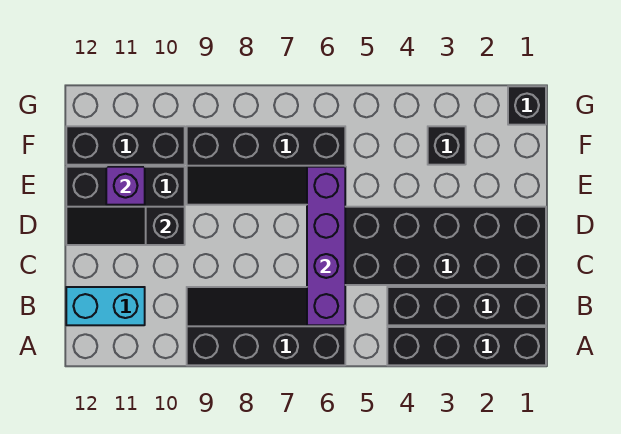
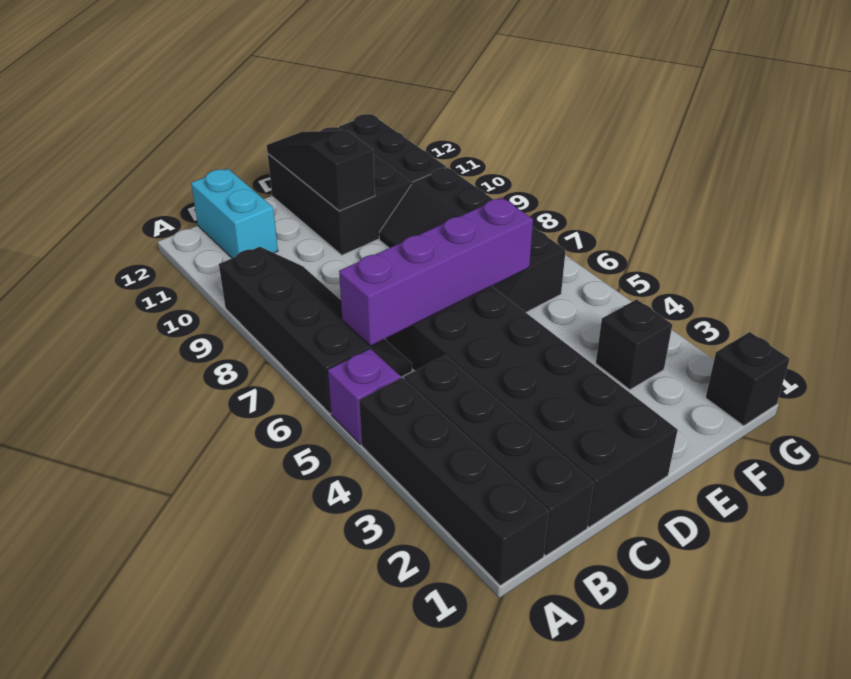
purple 1x1 brick [106,167,145,205] -> purple 1x1 brick moved to [328,349,401,444]

